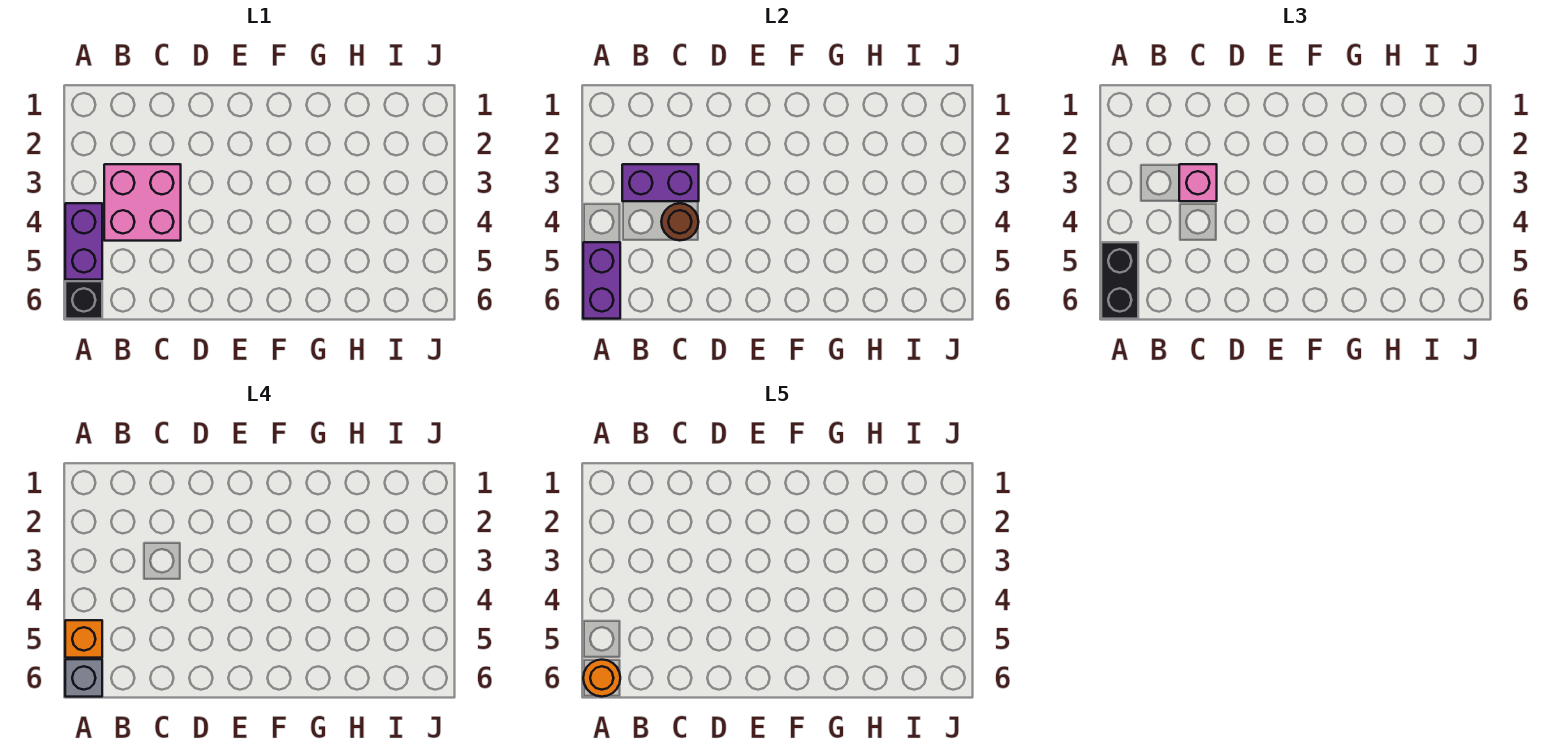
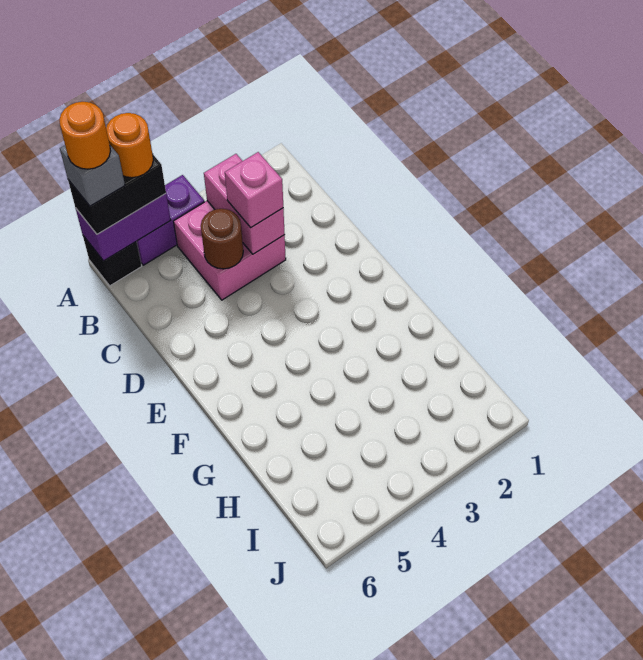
orange 1x1 brick [65,620,102,658] -> orange 1x1 round brick [106,113,153,178]
purple 1x2 brick [622,164,699,201] -> pink 1x2 brick [204,154,285,254]

